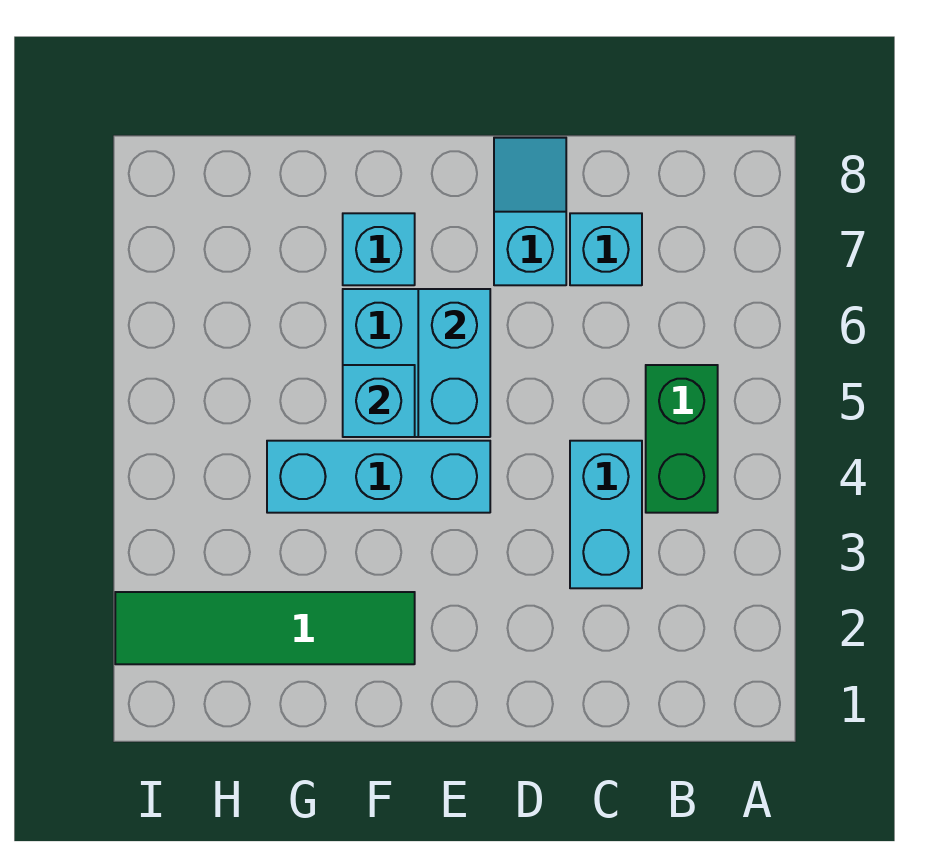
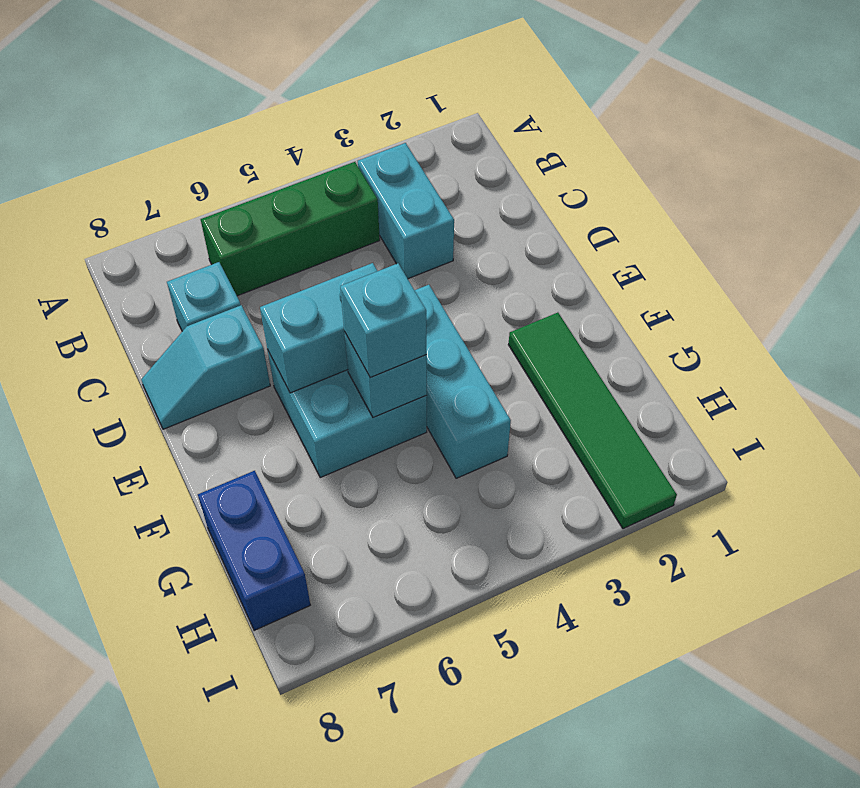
green 1x2 brick [646,365,718,513] -> green 1x3 brick [201,162,380,296]
cyan 1x2 brick [570,441,642,588] -> cyan 1x2 brick turned to [358,143,454,279]
cyan 1x1 brick [343,213,415,285] -> cyan 1x1 brick moved to [340,263,427,378]
none -> blue 1x2 brick [198,471,310,631]

